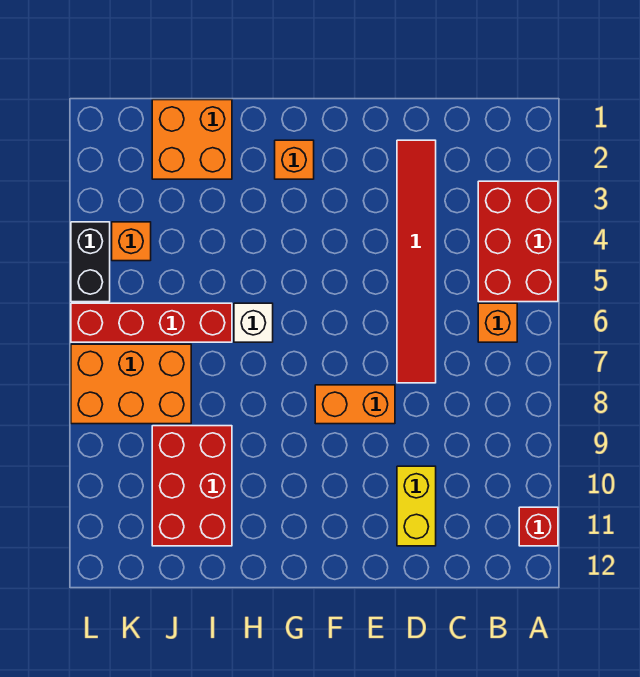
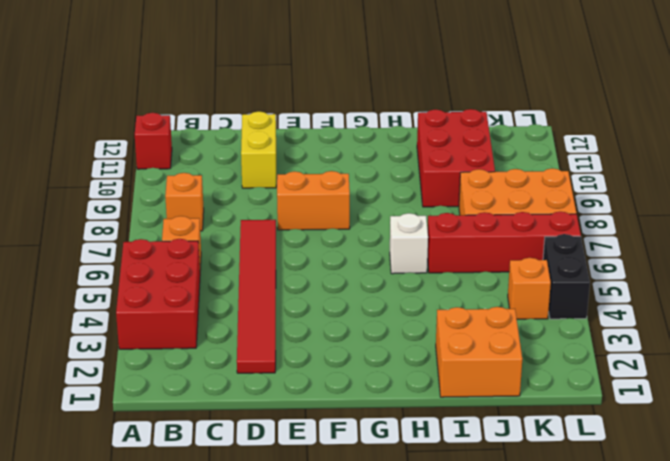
orange 1x1 brick [275,140,314,179] -> orange 1x1 brick moved to [165,173,204,231]

